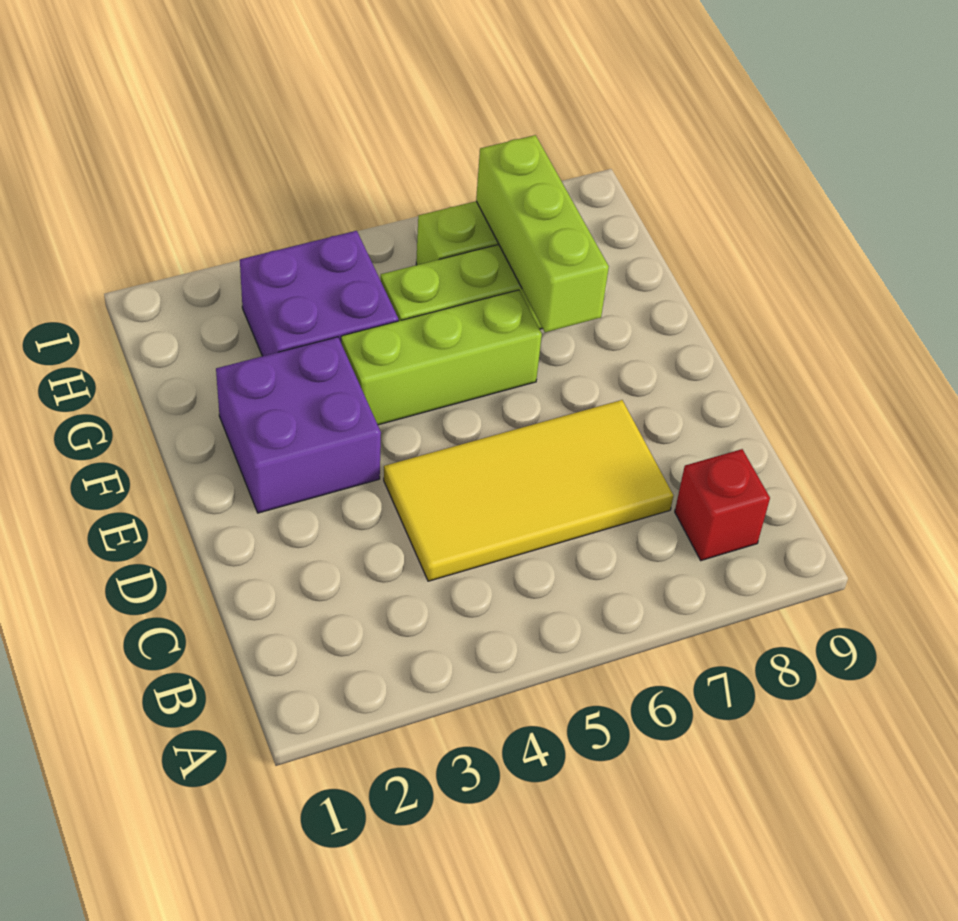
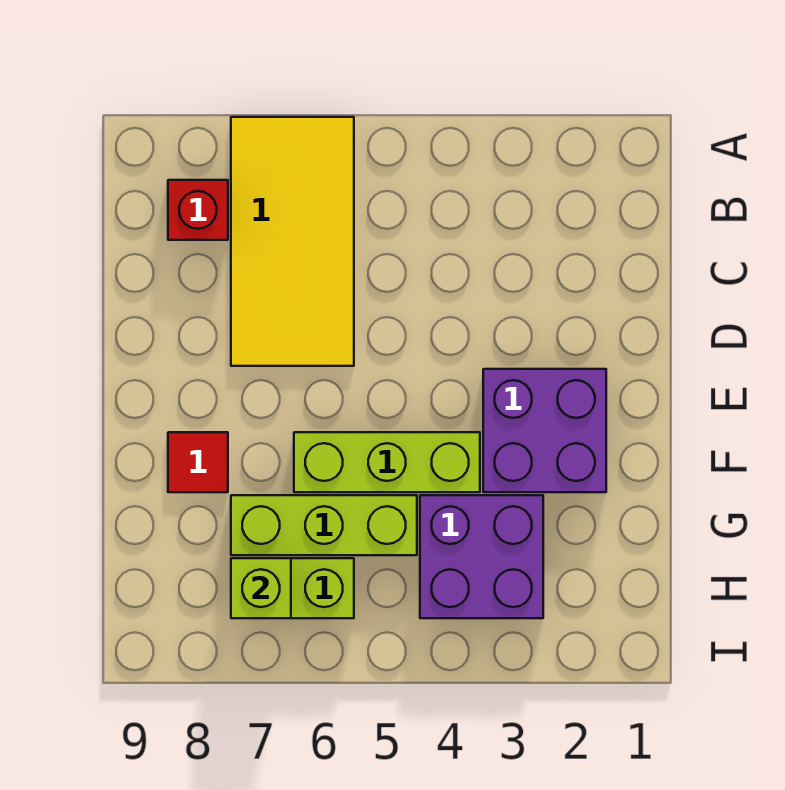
yellow 2x4 tile [384,400,673,581] -> yellow 2x4 tile turned to [231,117,354,366]
lime 1x3 brick [476,135,609,332] -> lime 1x1 brick [231,558,291,618]
none -> red 1x1 tile [168,432,228,492]

